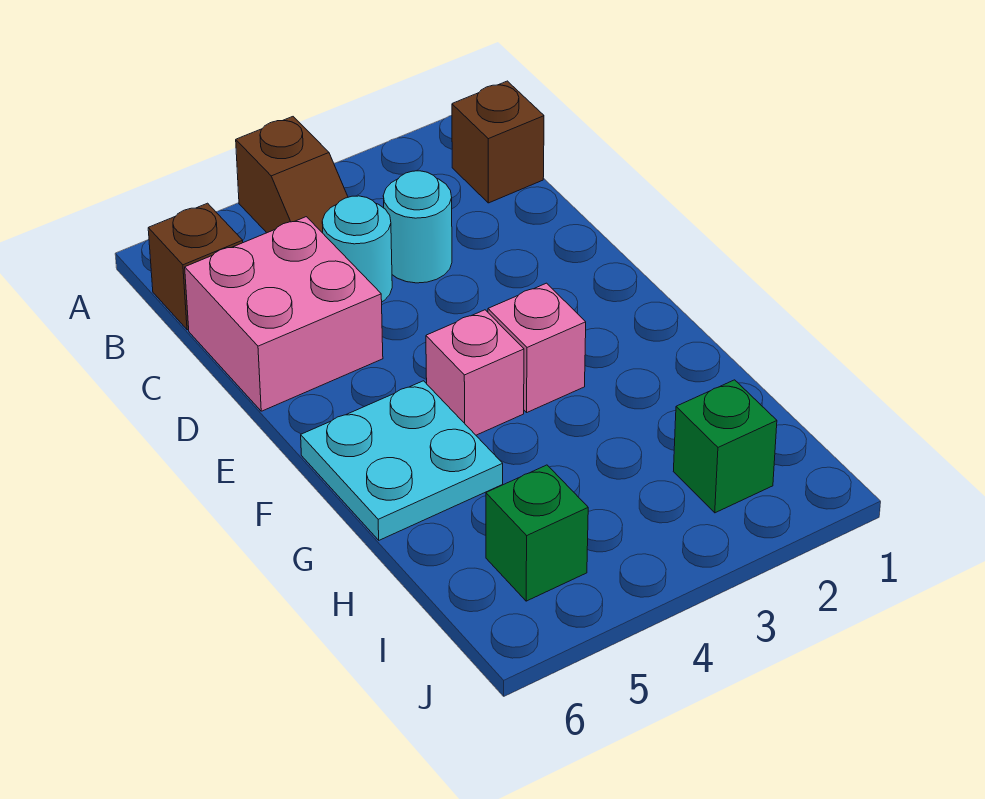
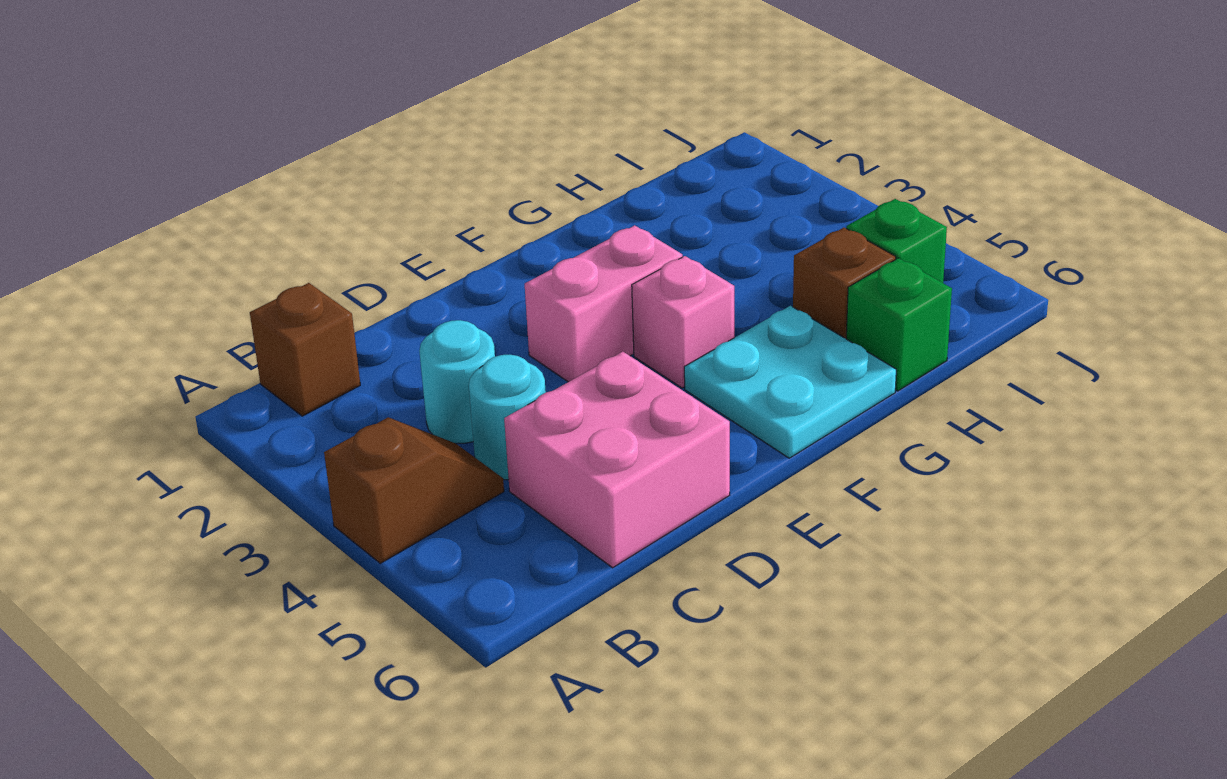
brown 1x1 brick [148,203,243,330] -> brown 1x1 brick moved to [793,228,896,339]
pink 1x1 brick [488,283,586,412] -> pink 1x2 brick [525,225,683,382]
green 1x1 brick [673,380,777,513] -> green 1x1 brick moved to [846,258,952,391]

